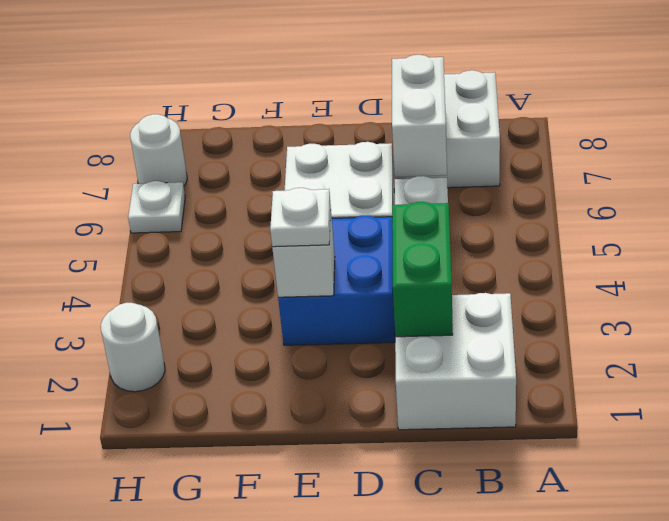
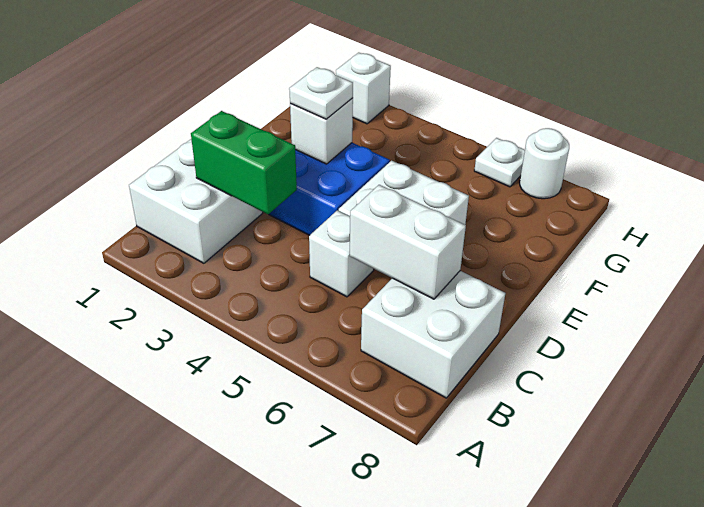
white 1x1 round brick [101,303,165,392] -> white 1x1 brick [336,53,391,124]

